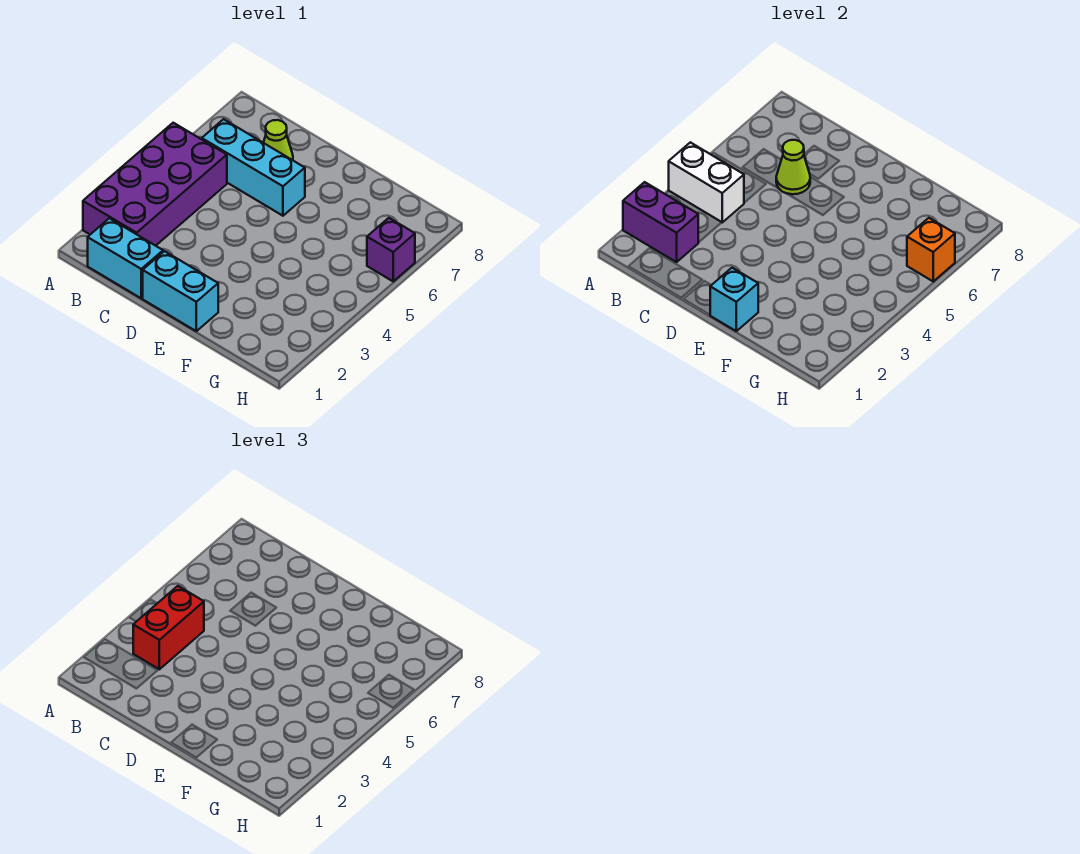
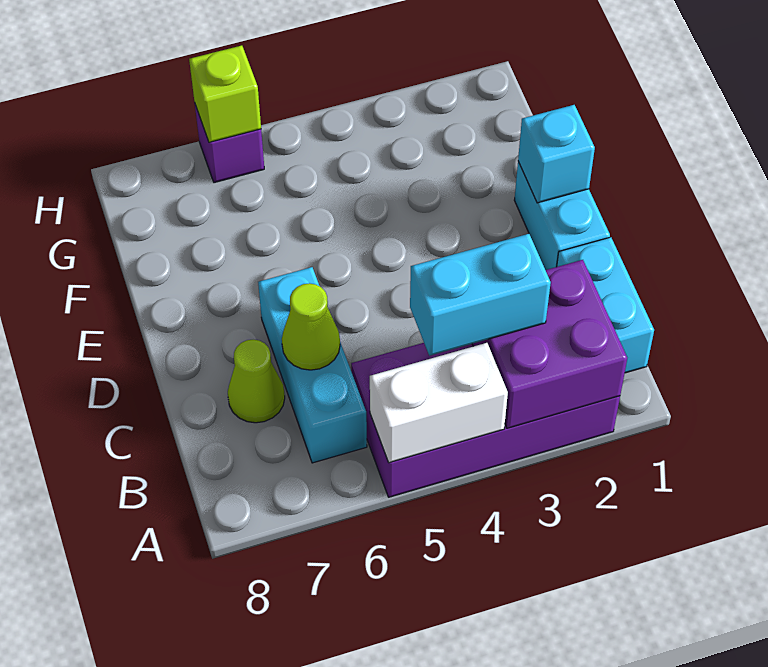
purple 1x2 brick [623,182,698,262] -> purple 2x2 brick [472,260,627,428]
white 1x2 brick [669,142,744,222] -> white 1x2 brick turned to [370,343,508,463]
red 1x2 brick [133,586,204,669] -> cyan 1x2 brick [410,234,551,356]
orange 1x1 brick [907,218,955,281] -> lime 1x1 brick [189,46,261,142]

